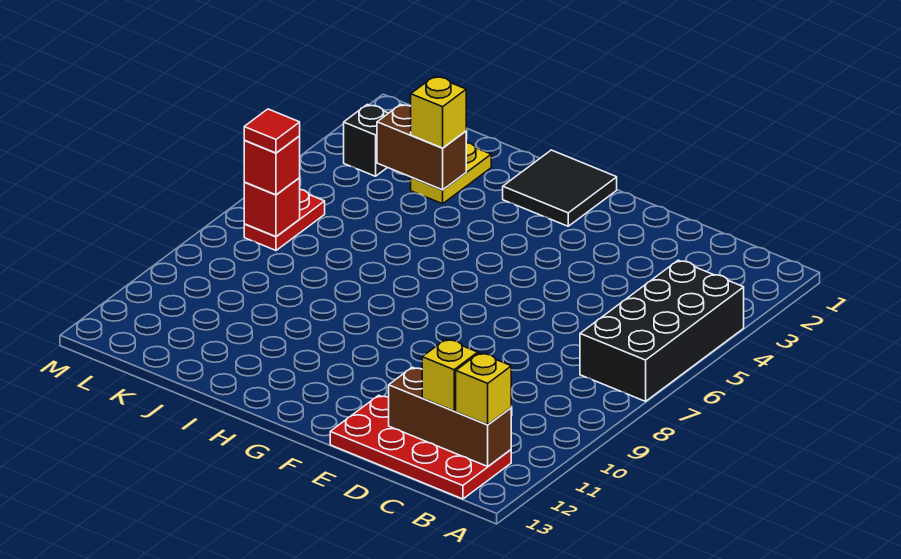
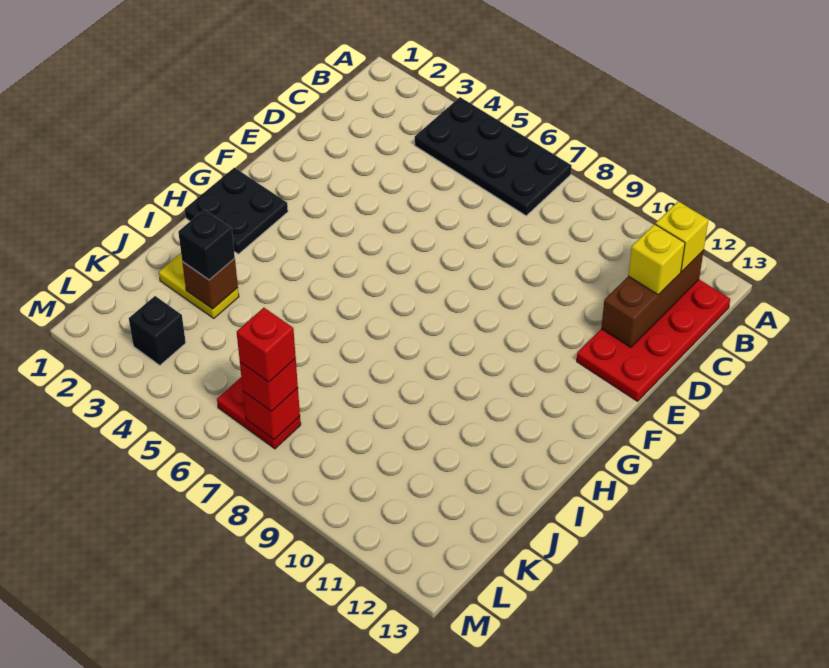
black 2x4 brick [580,260,744,401] -> black 2x4 plate [415,97,572,216]
black 2x2 tile [503,150,617,226] -> black 2x2 plate [185,168,288,254]
brown 1x2 brick [377,104,466,190] -> brown 1x1 brick [182,258,238,309]
yellow 1x1 brick [411,76,466,148] -> black 1x1 brick [178,210,235,280]
red 1x1 tile [244,109,300,153] -> red 1x1 brick [237,308,296,382]

